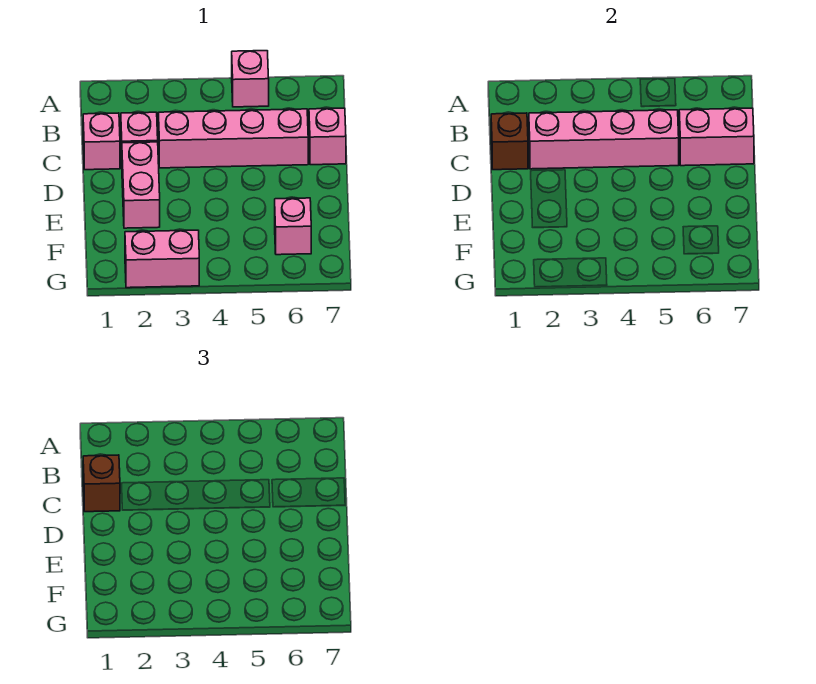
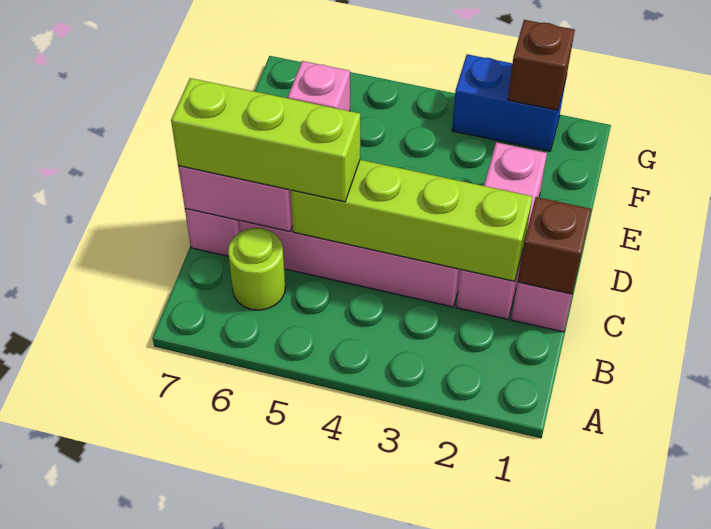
pink 1x1 brick [232,51,269,107] -> none
none -> lime 1x1 round brick [228,228,285,310]
brown 1x1 brick [83,455,120,512] -> brown 1x1 brick moved to [508,20,575,111]
pink 1x4 brick [529,110,679,169] -> lime 1x4 brick [291,160,532,281]
none -> lime 1x3 brick [171,78,360,202]
pink 1x2 brick [125,230,199,288] -> blue 1x2 brick [452,54,566,151]

